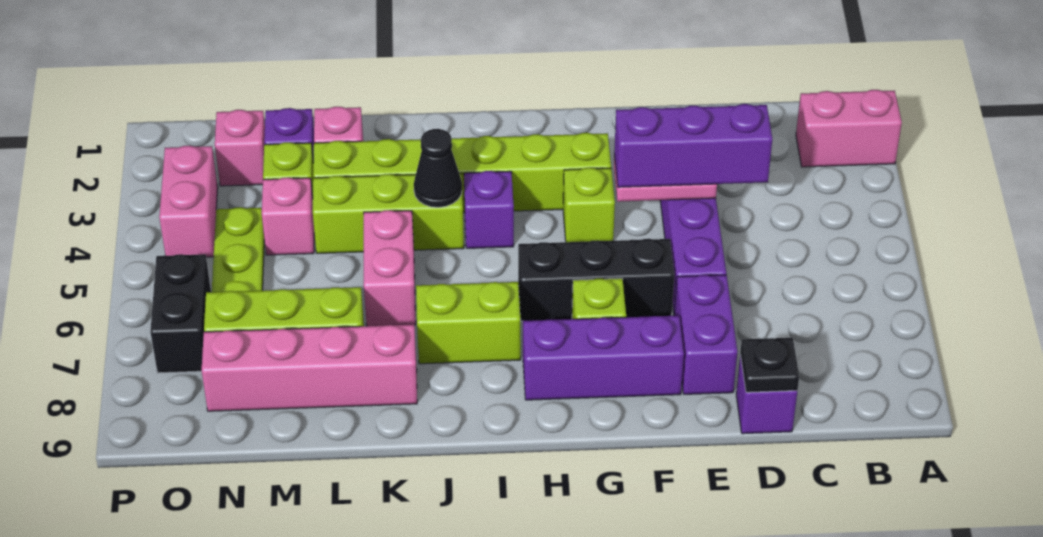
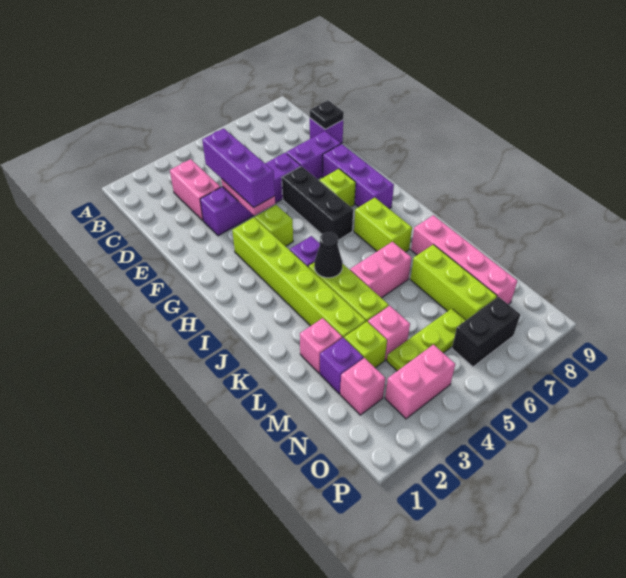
pink 1x2 brick [796,90,902,167] -> pink 1x2 brick moved to [170,159,221,220]

